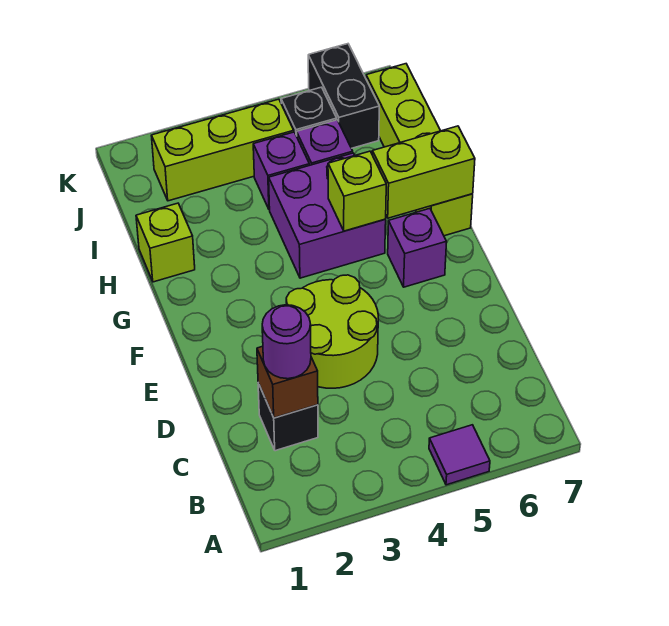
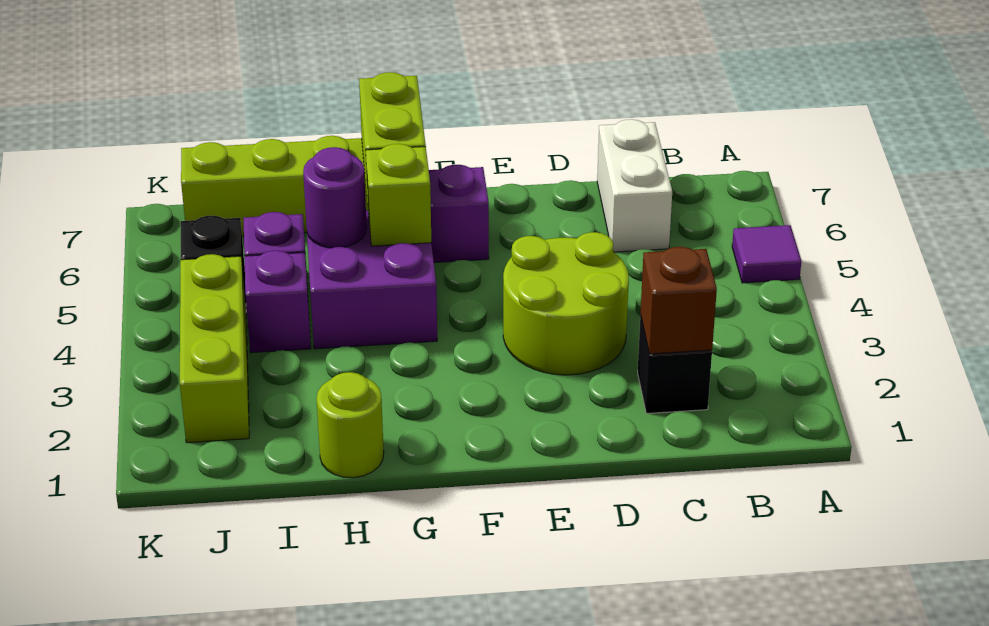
purple 1x1 round brick [262,305,311,379] -> purple 1x1 round brick moved to [303,147,367,248]
none -> white 1x2 brick [597,119,672,252]
lime 1x1 brick [136,203,195,282] -> lime 1x1 round brick [316,372,384,478]
black 1x2 brick [308,44,379,148] -> none

